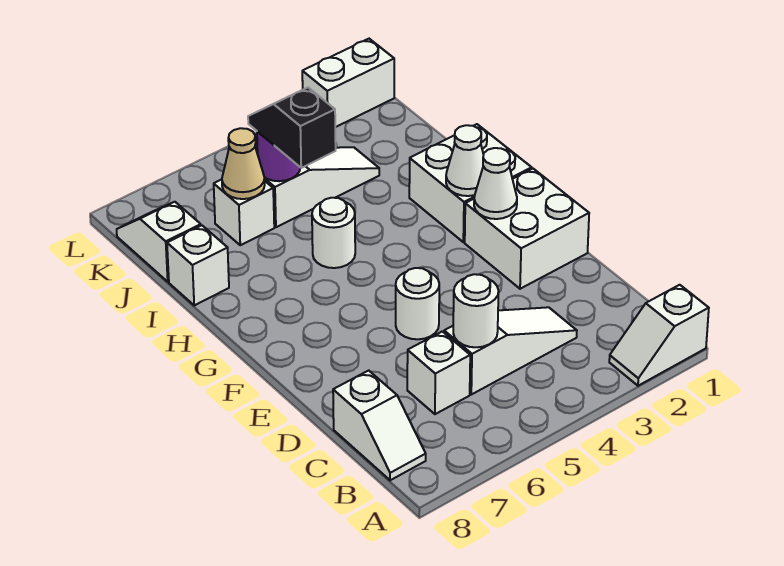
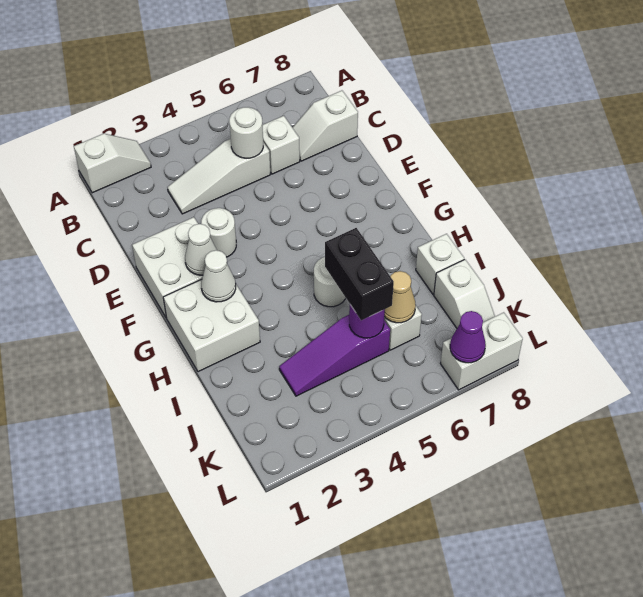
white 1x2 slope [333,371,426,480] -> white 1x2 slope turned to [292,91,358,161]
white 1x1 round brick [396,268,439,339] -> white 1x1 round brick moved to [201,208,236,257]
black 1x2 slope [248,88,336,168] -> black 1x2 brick [325,228,394,320]
white 1x3 slope [265,147,379,227] -> purple 1x3 slope [279,315,390,396]
white 1x2 brick [302,39,394,127] -> white 1x2 brick moved to [440,312,523,390]
none -> purple 1x1 cone [450,311,486,363]

